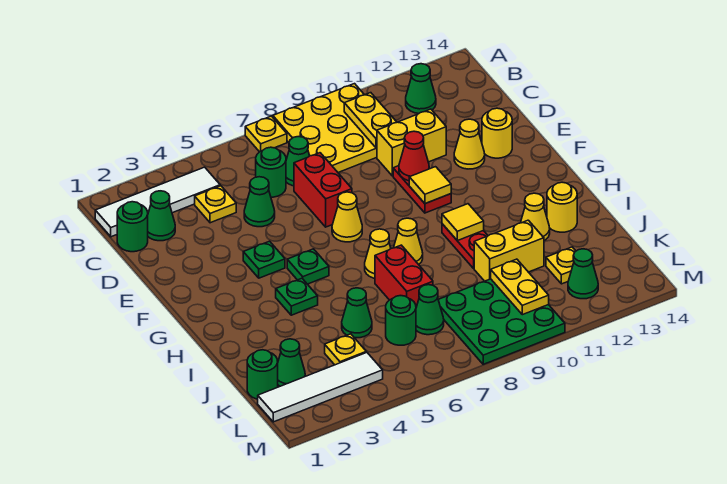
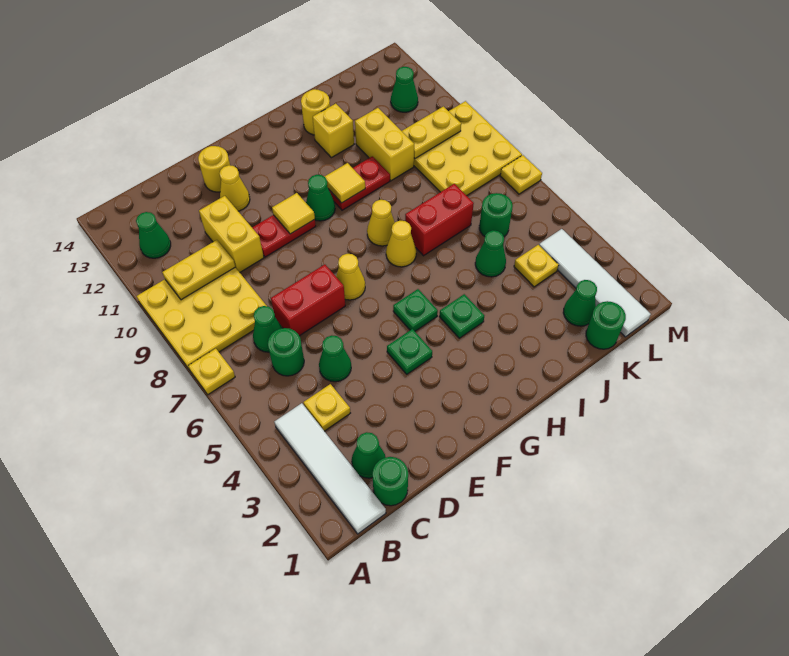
red 1x1 cone [399,131,429,181] -> none
yellow 1x1 cone [521,193,550,241] -> yellow 1x1 brick [313,104,354,158]
green 1x1 cone [416,285,444,335] -> green 1x1 cone moved to [306,175,335,221]
green 3x3 plate [438,279,565,364] -> yellow 3x3 plate [414,101,522,196]
yellow 1x1 plate [546,247,576,284] -> yellow 1x1 plate moved to [500,155,542,194]

